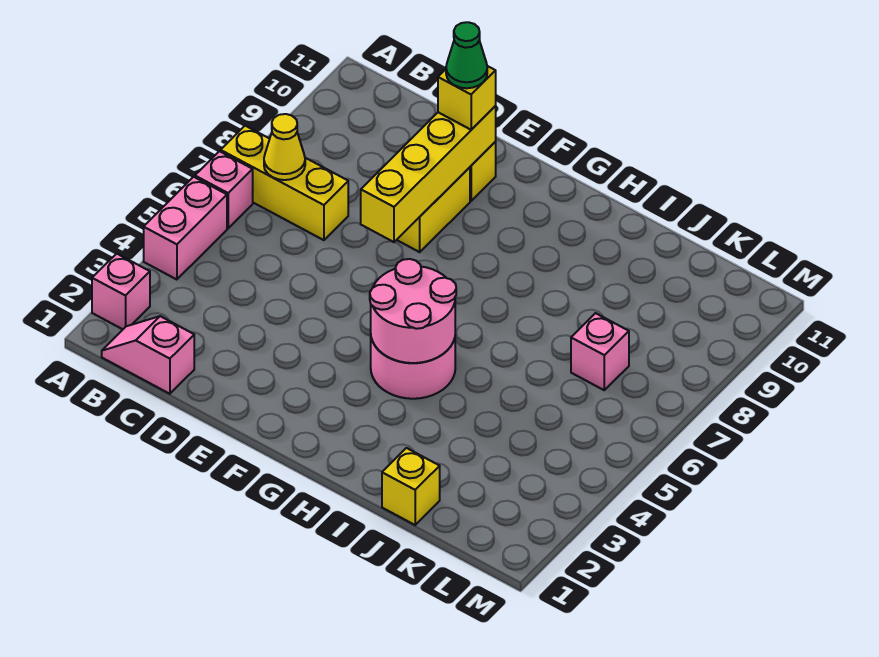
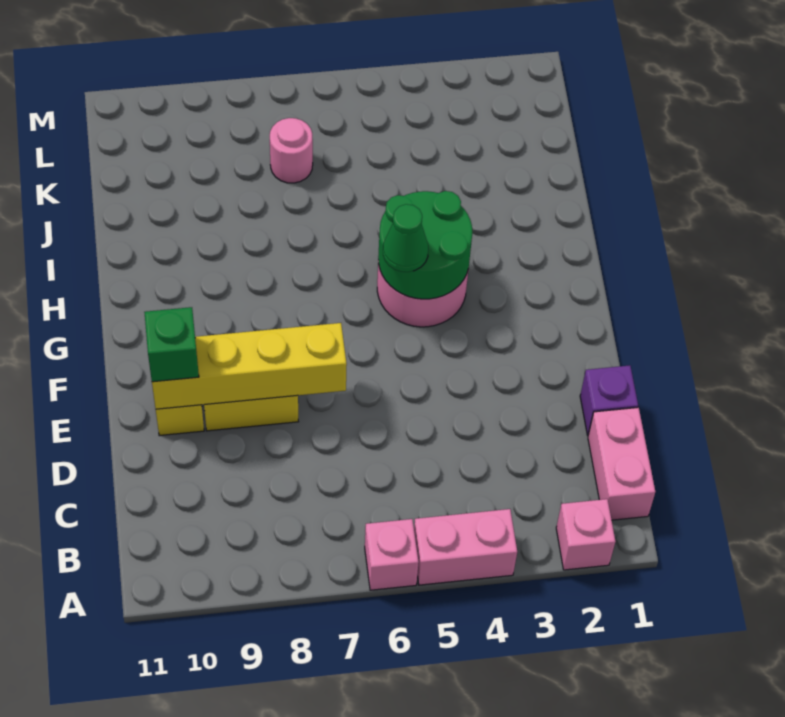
yellow 1x3 brick [221,126,348,240] -> none
pink 1x2 slope [102,316,194,394] -> pink 1x2 brick [588,407,655,520]
yellow 1x1 cone [264,114,305,180] -> none
none -> purple 1x1 brick [580,365,638,435]
yellow 1x1 brick [438,66,496,130] -> green 1x1 brick [144,307,199,382]
green 1x1 cone [446,22,487,88] -> green 1x1 cone moved to [383,204,429,272]
pink 2x2 round brick [370,259,456,363] -> green 2x2 round brick [378,191,473,299]
yellow 1x1 brick [382,448,440,525] -> none
pink 1x1 brick [571,313,629,390] -> pink 1x1 round brick [270,118,313,183]

